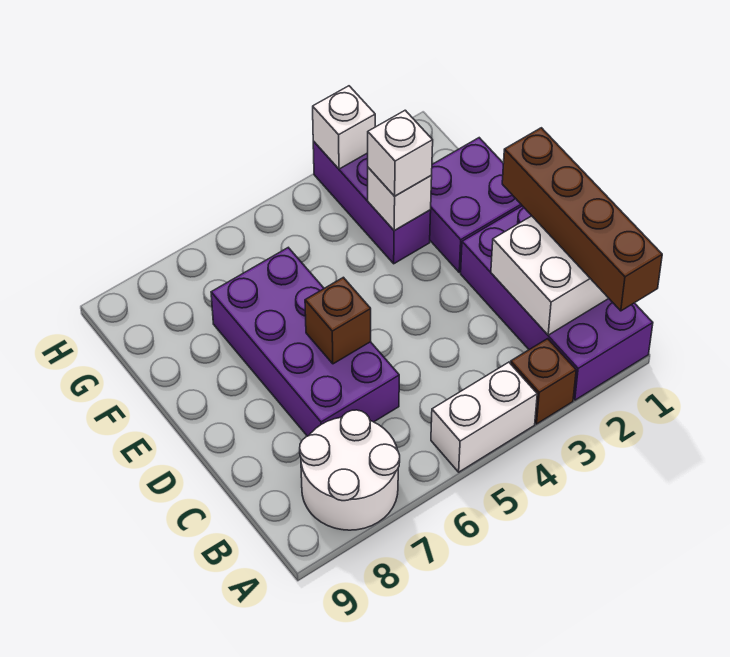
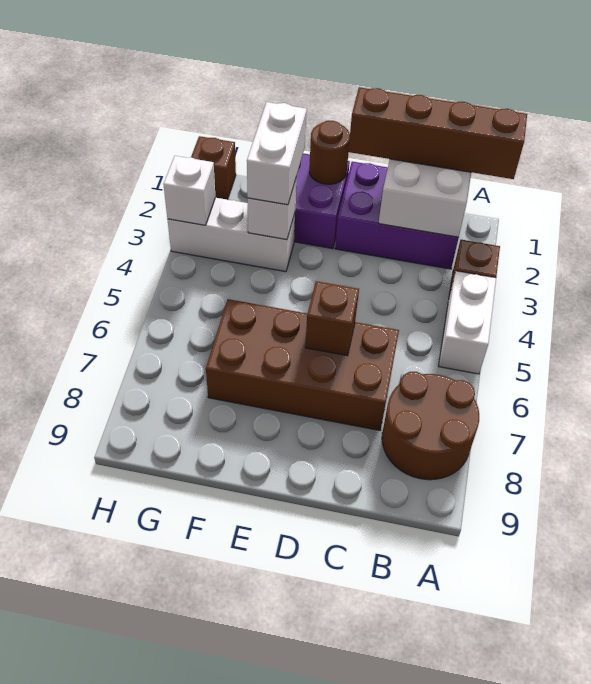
purple 2x4 brick [461,206,653,400] -> purple 2x3 brick [335,162,458,269]
white 2x2 round brick [300,410,400,530] -> brown 2x2 round brick [382,372,479,480]
purple 2x4 brick [211,248,399,436] -> brown 2x4 brick [206,299,399,430]
none -> brown 1x1 round brick [309,121,350,184]
purple 1x3 brick [313,141,431,264] -> white 1x3 brick [167,198,295,272]
white 1x1 brick [368,110,433,196] -> white 1x2 brick [247,102,307,205]
none -> brown 1x1 brick [191,136,236,199]

